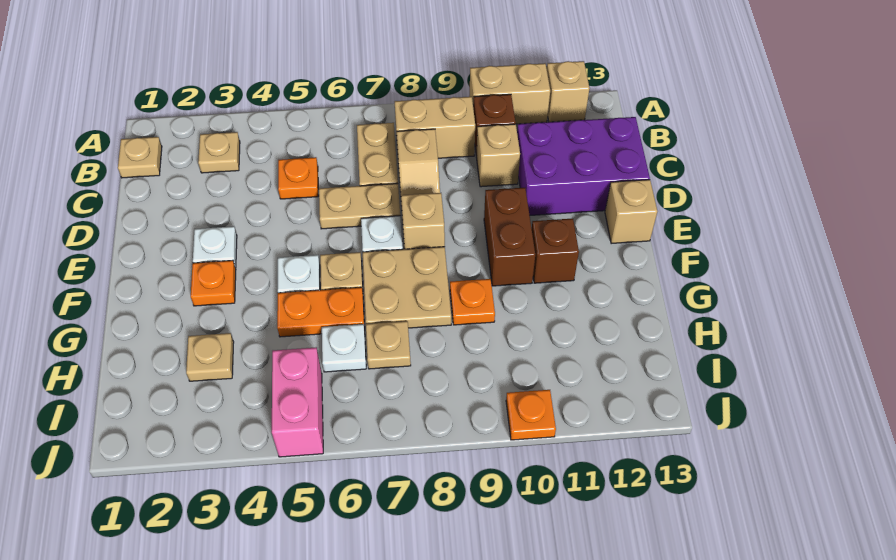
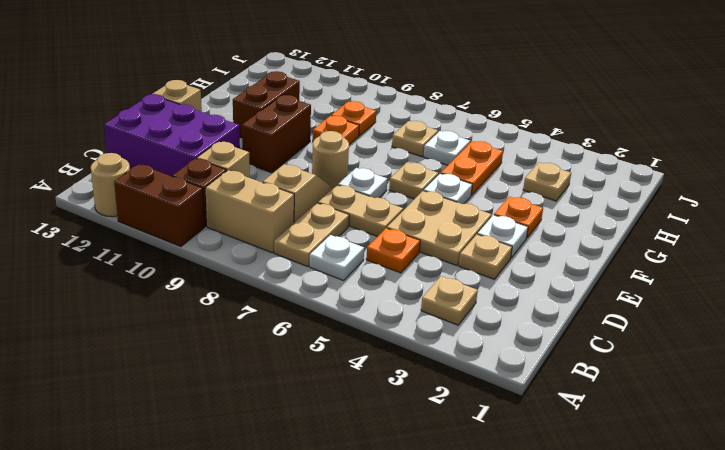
tan 1x2 brick [469,63,550,124] -> brown 1x2 brick [114,164,204,247]
tan 1x1 brick [547,61,589,122] -> tan 1x1 round brick [91,153,130,217]
tan 1x1 plate [118,137,162,178] -> tan 1x1 plate moved to [459,234,512,279]
none -> white 1x1 plate [309,235,364,281]
tan 1x1 brick [401,193,445,249] -> tan 1x1 round brick [312,131,349,188]
tan 2x2 plate [363,247,451,328] -> tan 2x2 plate moved to [387,191,492,266]
brown 1x1 brick [532,219,579,283] -> brown 1x2 brick [233,71,300,138]
orange 1x2 plate [277,287,365,337] -> orange 1x2 plate turned to [441,141,503,195]
pink 1x2 brick [272,348,323,457] -> none
orange 1x1 plate [506,390,556,440] -> orange 1x1 plate moved to [331,101,376,136]

